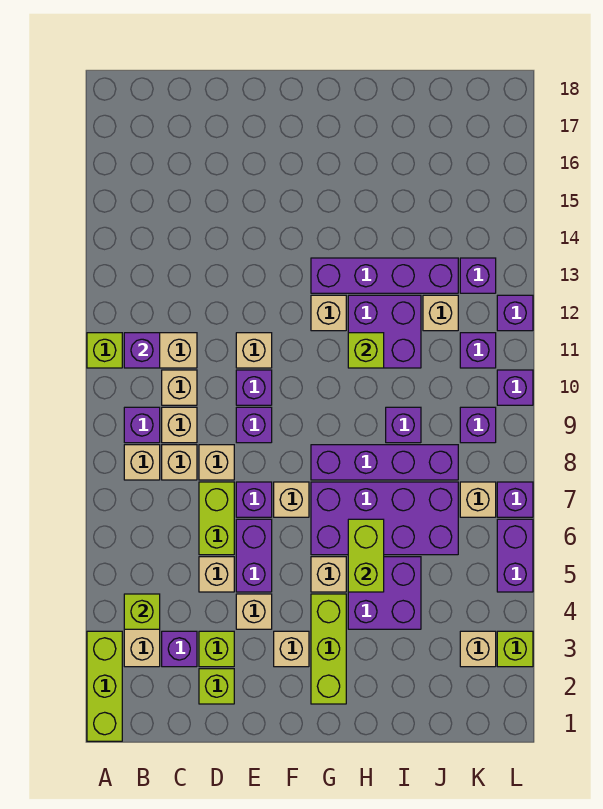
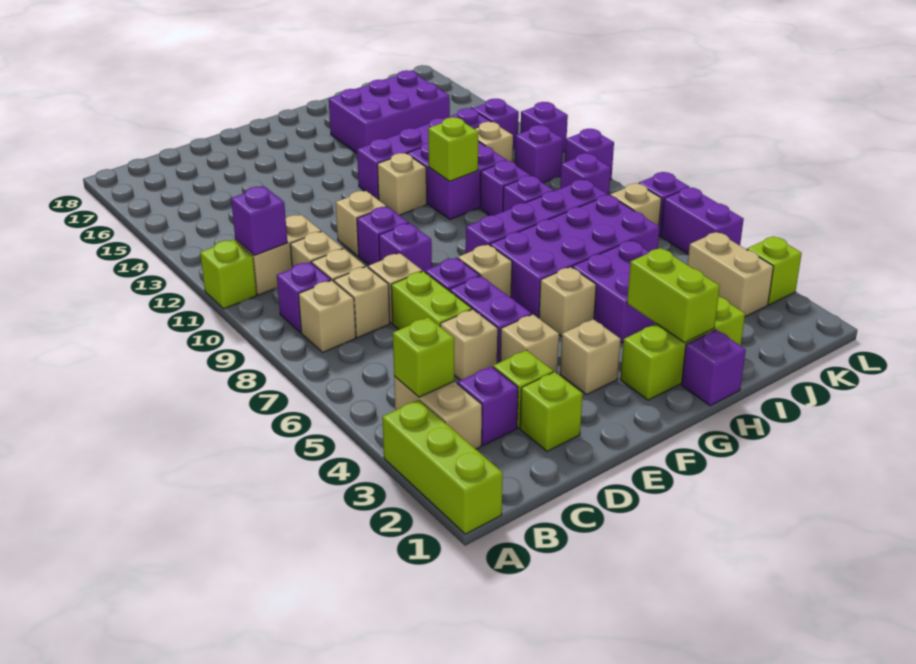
lime 1x3 brick [311,594,346,704] -> lime 1x3 brick turned to [620,297,745,400]
none -> purple 1x1 brick [681,330,746,406]
lime 1x2 brick [348,519,384,592] -> lime 1x2 brick moved to [627,248,720,343]
none -> purple 2x3 brick [329,70,450,153]
none -> purple 1x1 brick [480,161,530,216]
tan 1x1 brick [460,631,496,667] -> tan 1x2 brick [688,232,774,317]

